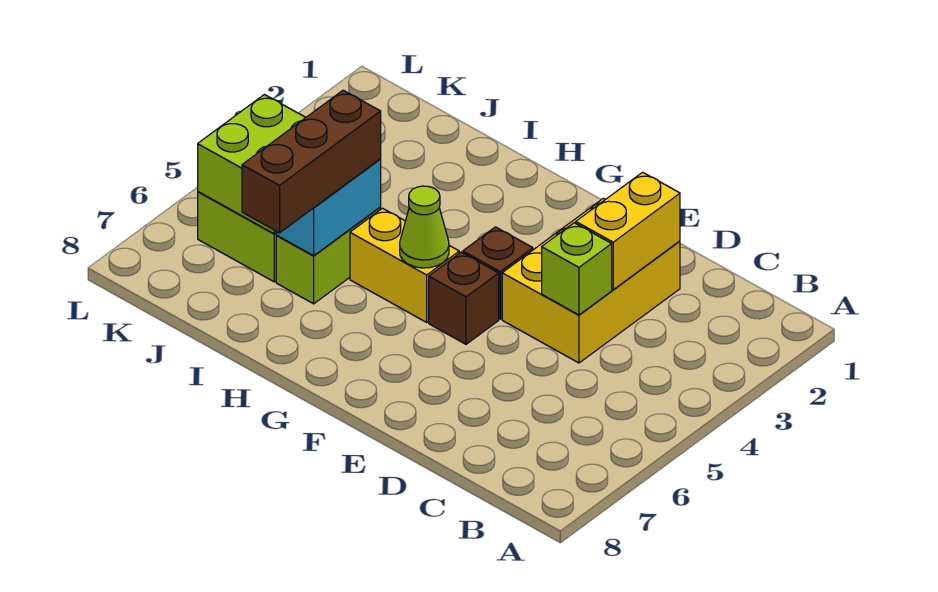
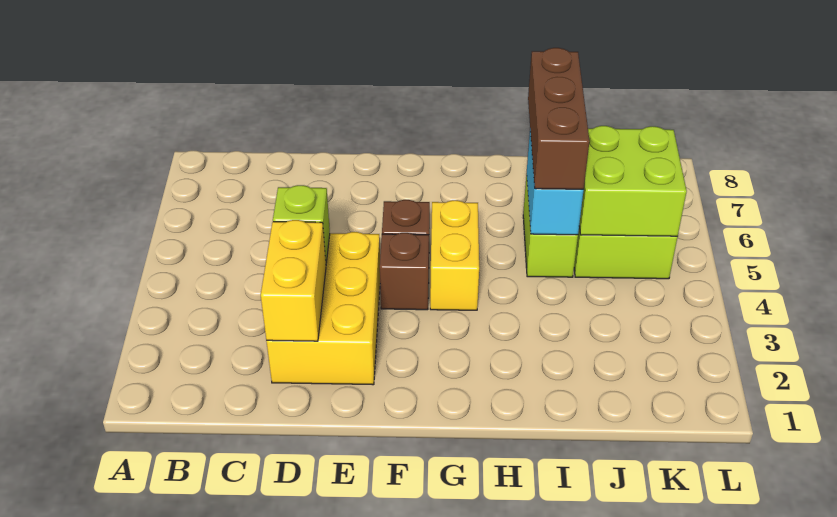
yellow 1x2 brick [350,208,459,322] -> yellow 1x2 brick turned to [430,200,479,310]
lime 1x1 cone [400,186,449,268] -> none

